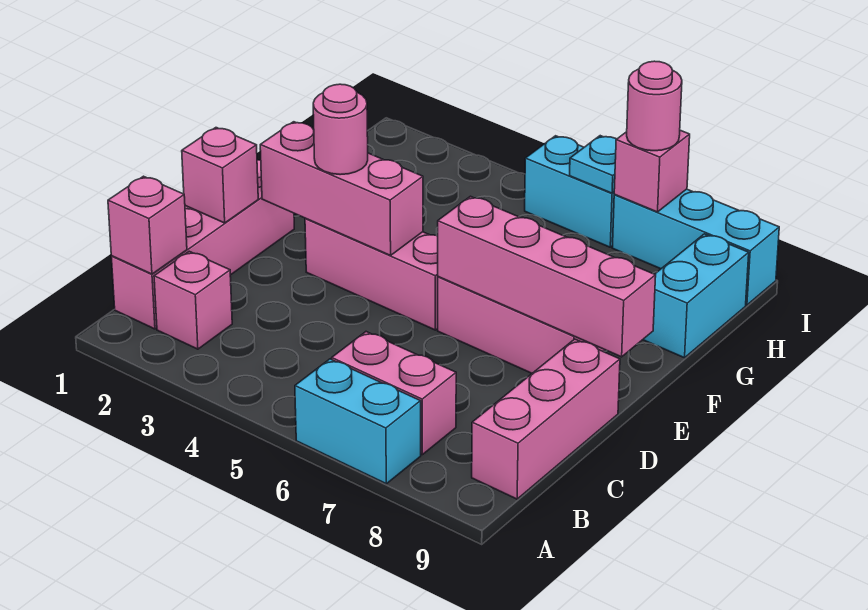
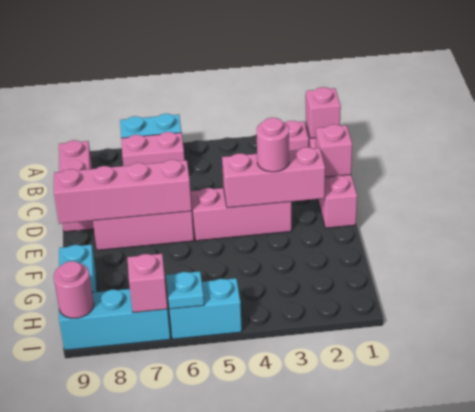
pink 1x1 round brick [627,61,682,151] -> pink 1x1 round brick moved to [53,261,94,318]

